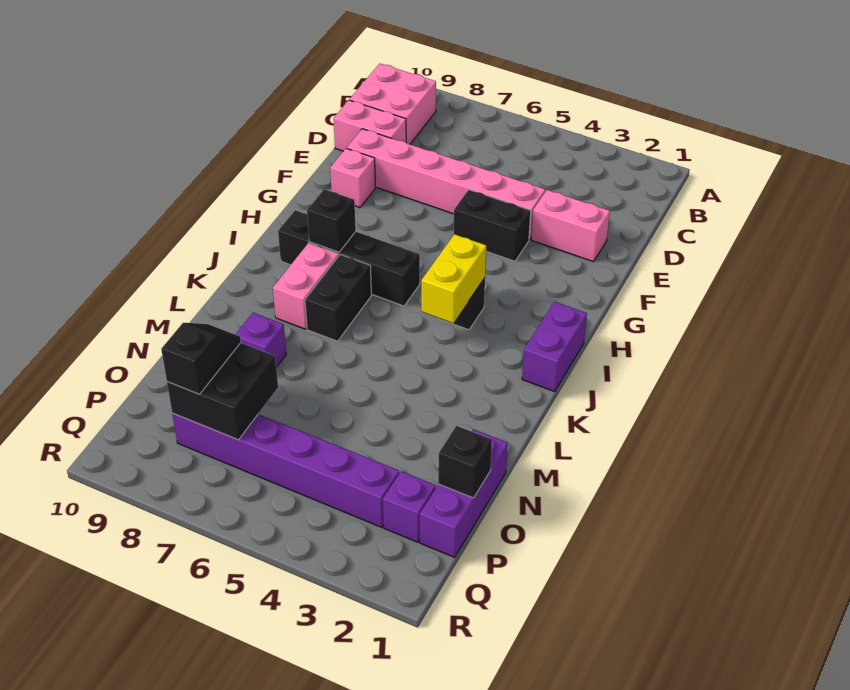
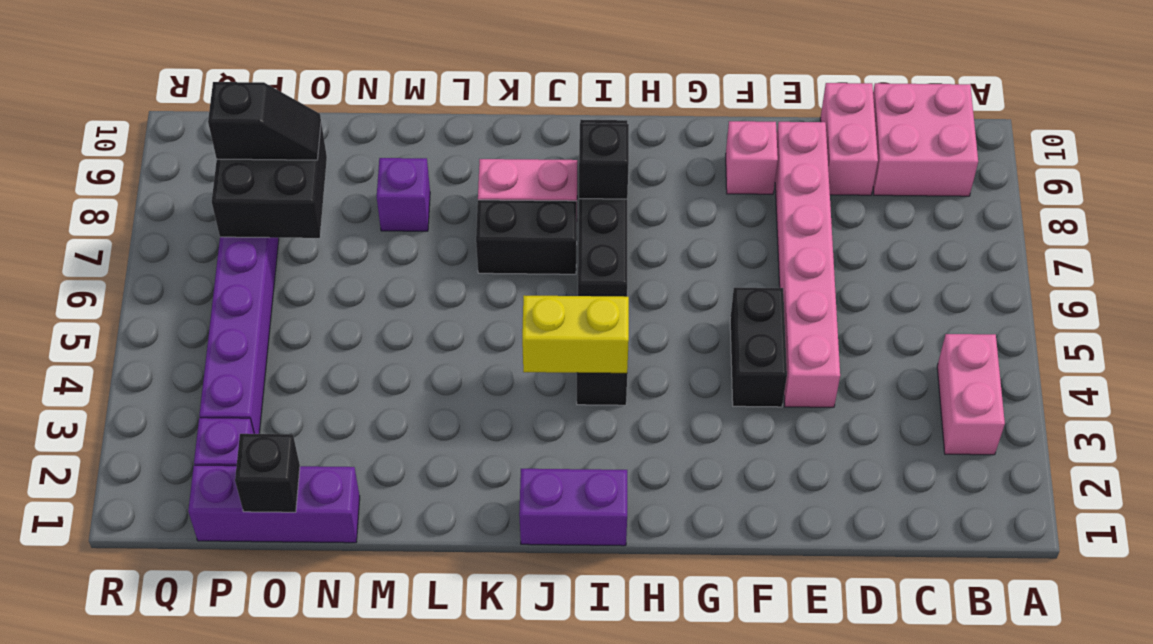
pink 1x2 brick [531,190,610,262] -> pink 1x2 brick moved to [937,334,1005,455]

